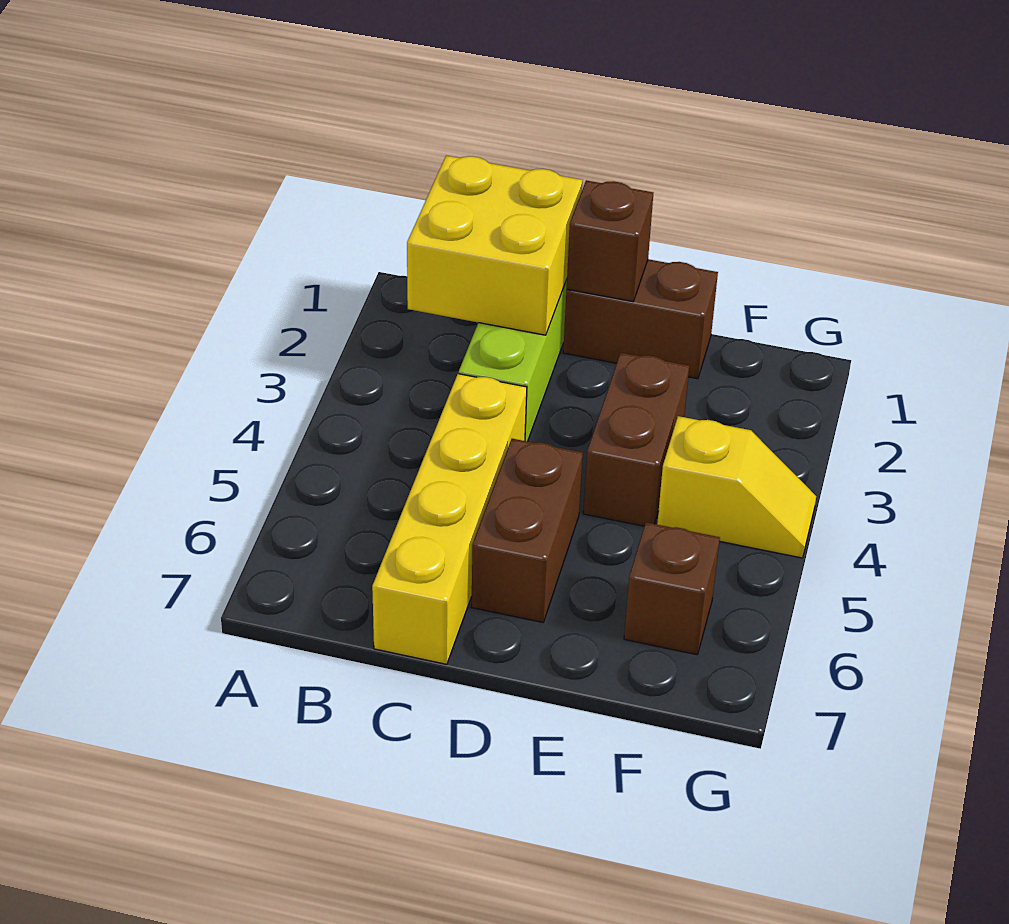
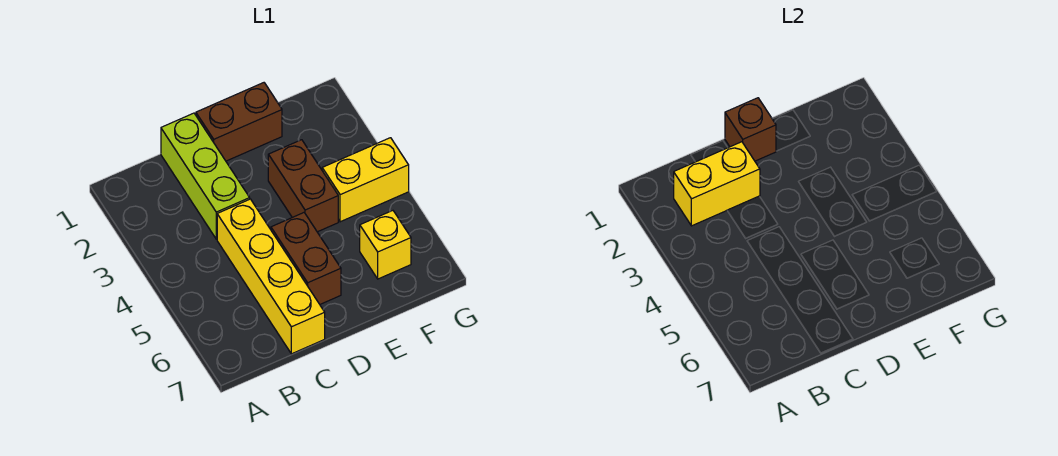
yellow 2x2 brick [407,156,583,335] -> yellow 1x2 brick [674,142,760,226]
yellow 1x2 slope [657,416,816,558] -> yellow 1x2 brick [322,138,409,222]
brown 1x1 brick [624,522,720,655] -> yellow 1x1 brick [360,211,411,279]

